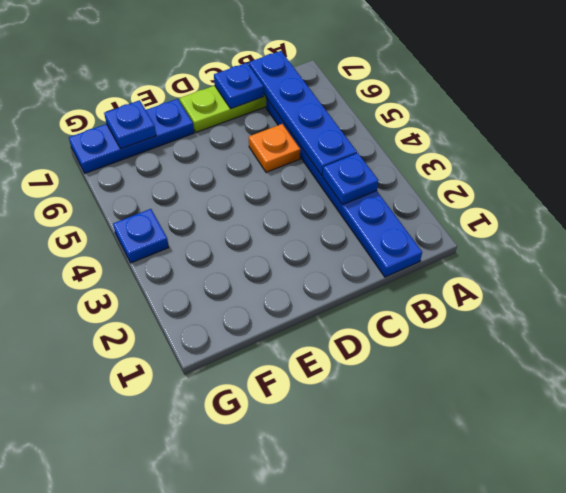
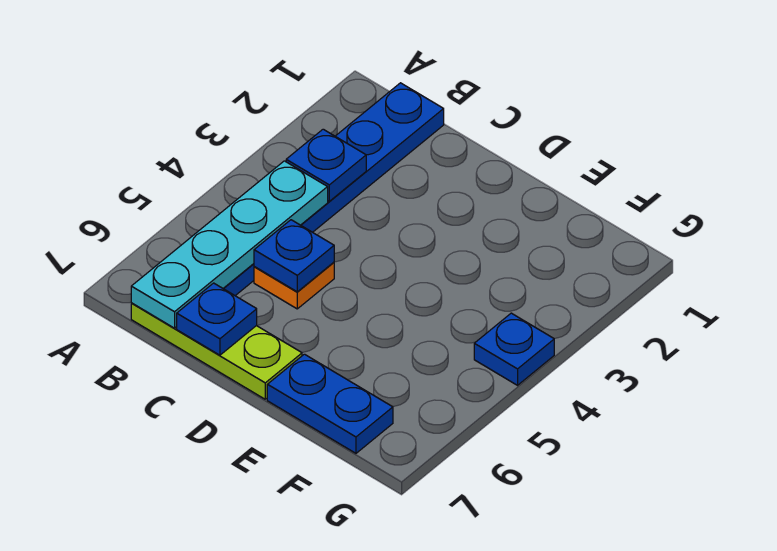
blue 1x4 plate [249,51,357,175] -> cyan 1x4 plate [131,161,328,328]
blue 1x3 plate [69,99,194,173] -> blue 1x2 plate [267,354,393,453]
blue 1x1 plate [104,100,156,149] -> blue 1x1 plate moved to [254,220,334,292]

